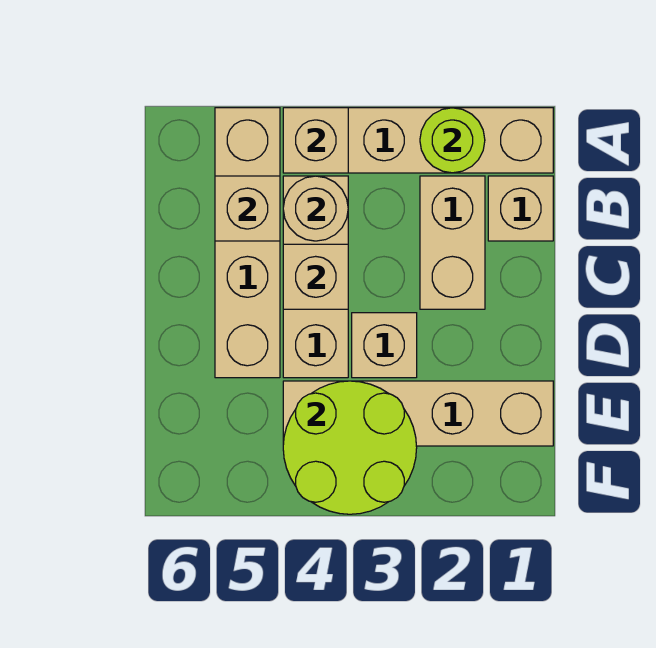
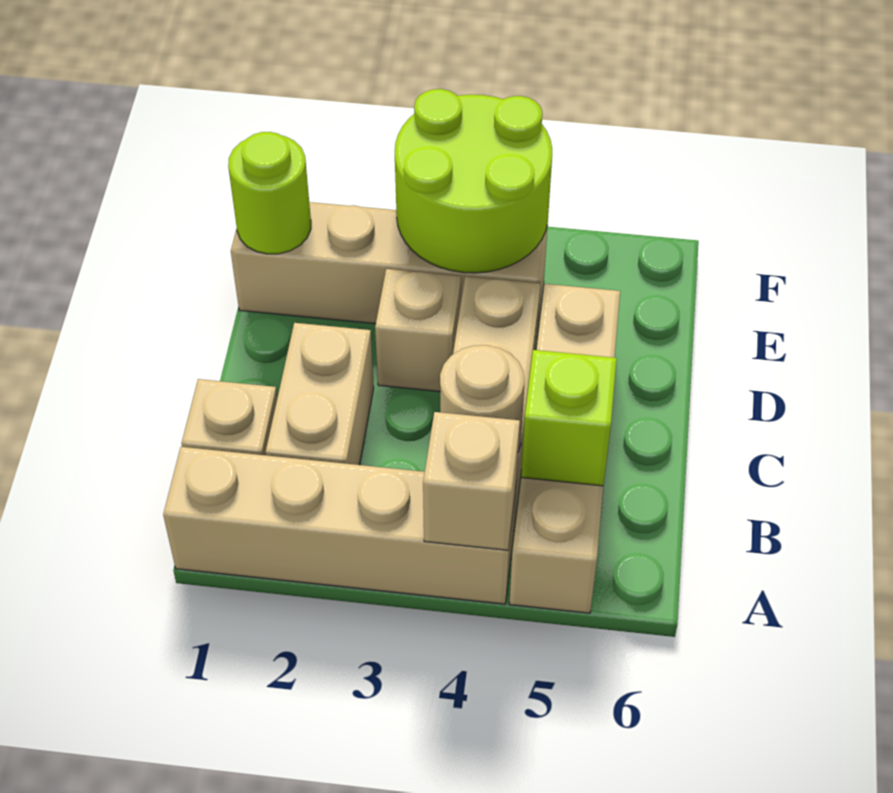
lime 1x1 round brick [420,108,485,173] -> lime 1x1 round brick moved to [228,132,311,254]
tan 1x1 brick [215,176,280,241] -> lime 1x1 brick [521,350,617,486]
tan 1x1 brick [283,244,348,309] -> none

